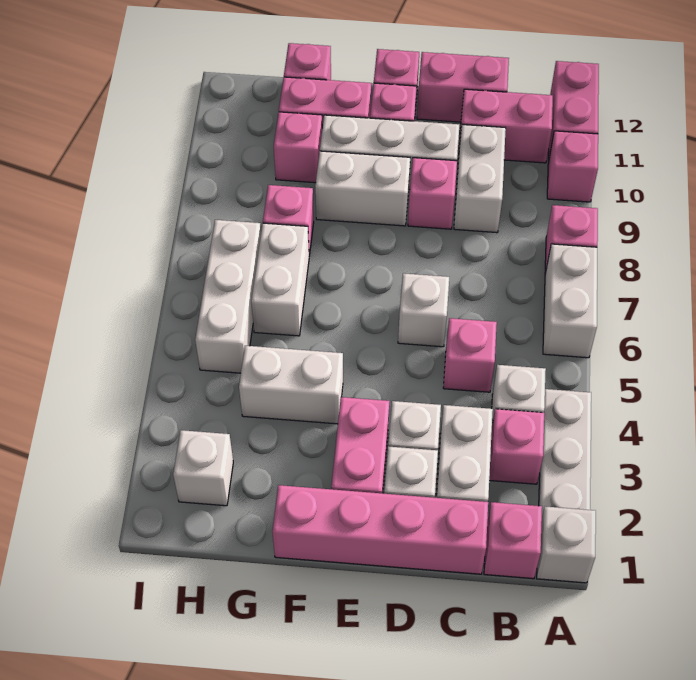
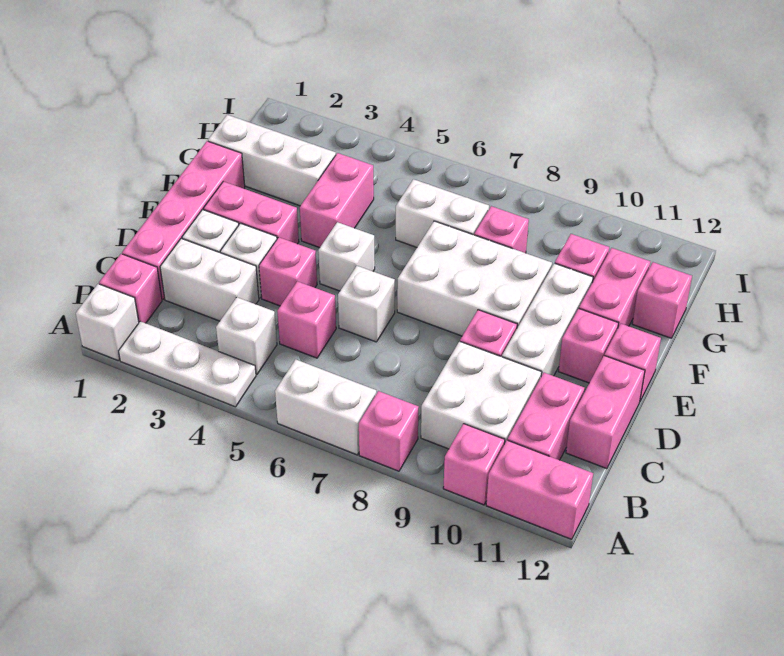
pink 1x1 brick [489,409,544,484] -> pink 1x1 brick moved to [259,237,317,306]
white 1x2 brick [454,125,506,233] -> white 2x2 brick [421,341,542,449]
white 1x2 brick [315,151,410,226] -> white 2x3 brick [397,221,552,336]
white 1x2 brick [239,346,343,424] -> pink 1x2 brick [300,153,374,248]
white 1x1 brick [173,430,233,506] -> white 1x1 brick moved to [318,222,375,291]
white 1x3 brick [195,220,261,373] -> white 1x3 brick moved to [208,115,336,206]

